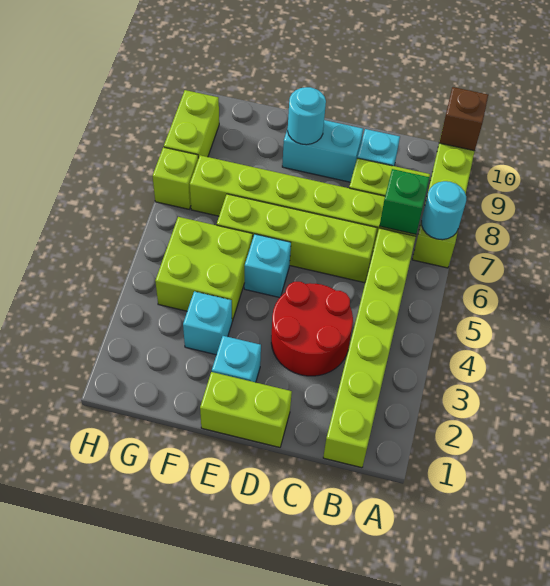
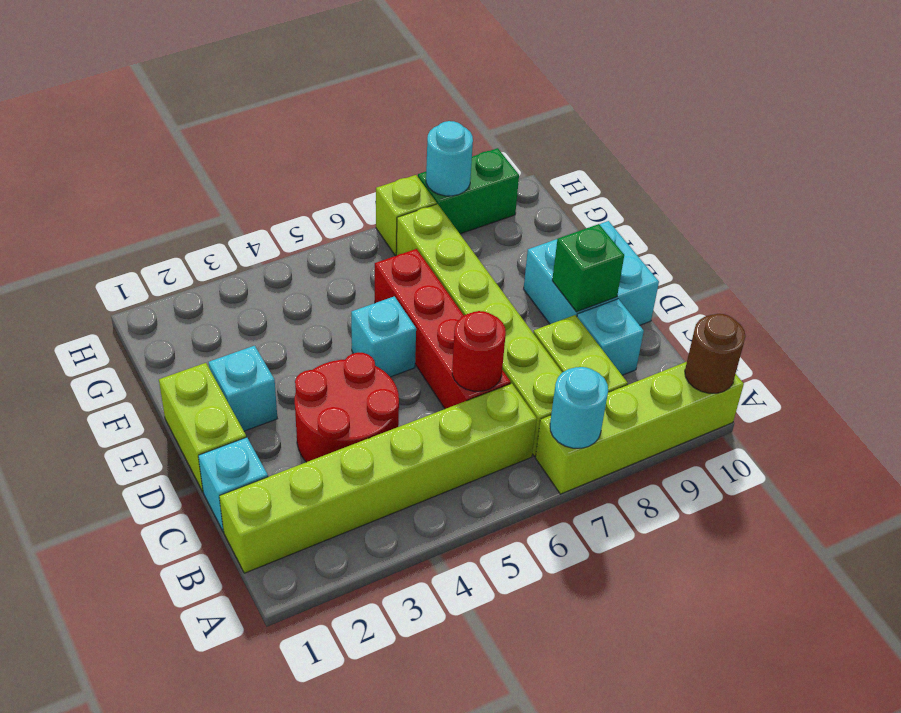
brown 1x1 brick [439,87,488,151] -> brown 1x1 round brick [685,314,745,393]
green 1x1 brick [380,169,430,234] -> green 1x1 brick moved to [552,224,624,312]
lime 1x4 brick [217,194,377,283] -> red 1x4 brick [375,249,511,409]
none -> red 1x1 round brick [452,311,506,391]
cyan 1x2 brick [282,120,363,182] -> cyan 2x2 brick [524,221,659,325]
cyan 1x1 round brick [288,87,326,145] -> cyan 1x1 round brick moved to [426,121,473,196]
cyan 1x1 brick [183,291,232,355] -> cyan 1x1 brick moved to [198,437,268,532]
lime 2x2 brick [155,217,253,321] -> none
lime 1x2 brick [164,90,219,159] -> green 1x2 brick [418,148,519,234]

